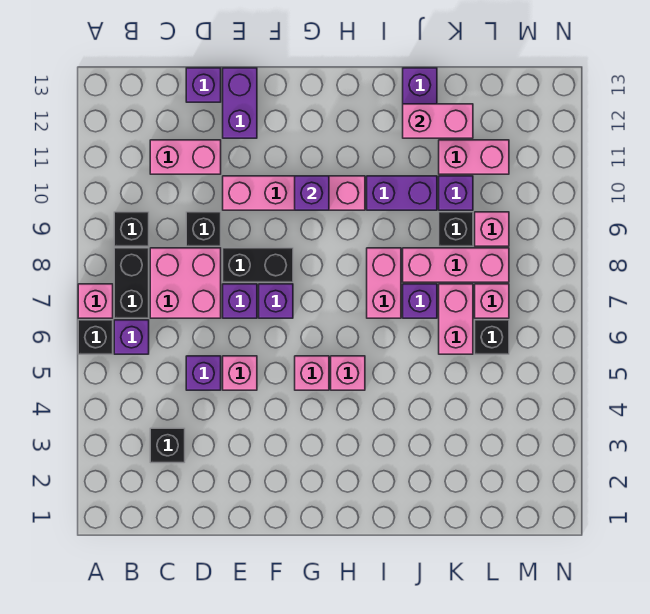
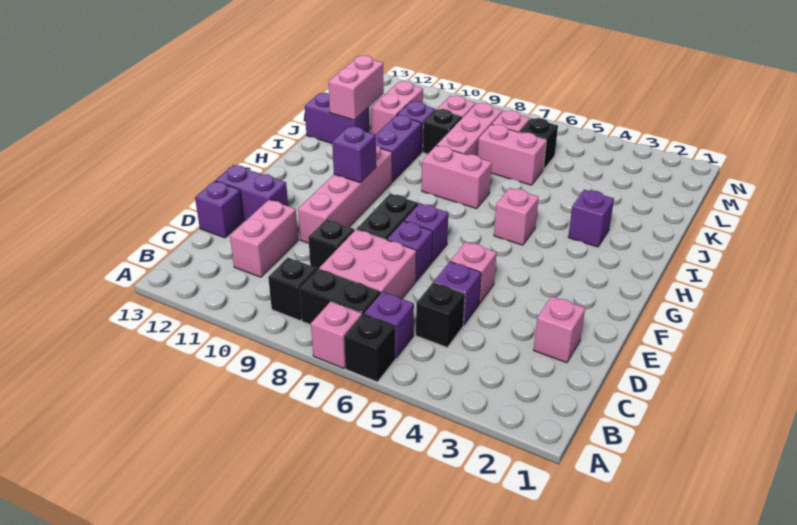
black 1x1 brick [150,428,185,463] -> black 1x1 brick moved to [416,282,465,347]
pink 1x1 brick [295,356,329,390] -> pink 1x1 brick moved to [534,296,585,363]
purple 1x1 brick [403,284,437,318] -> purple 1x1 brick moved to [568,190,614,247]

